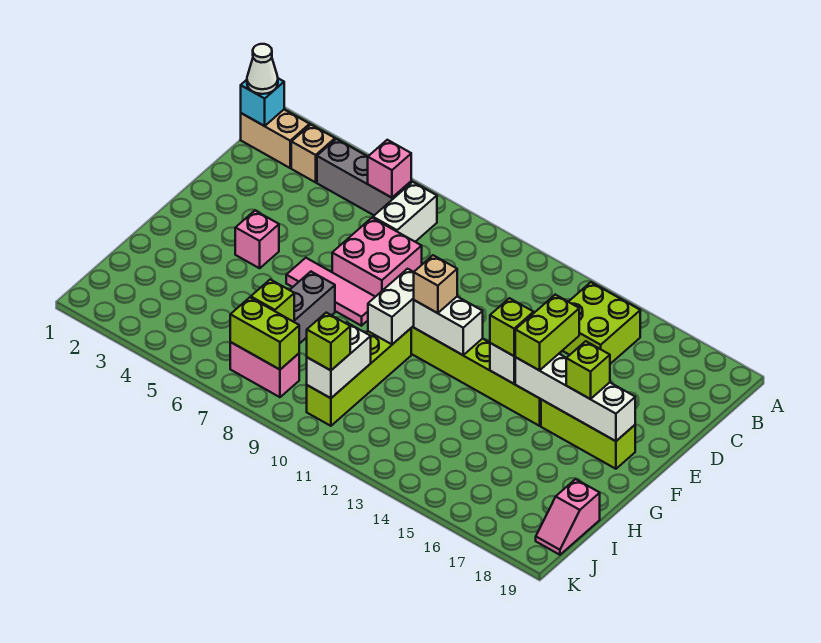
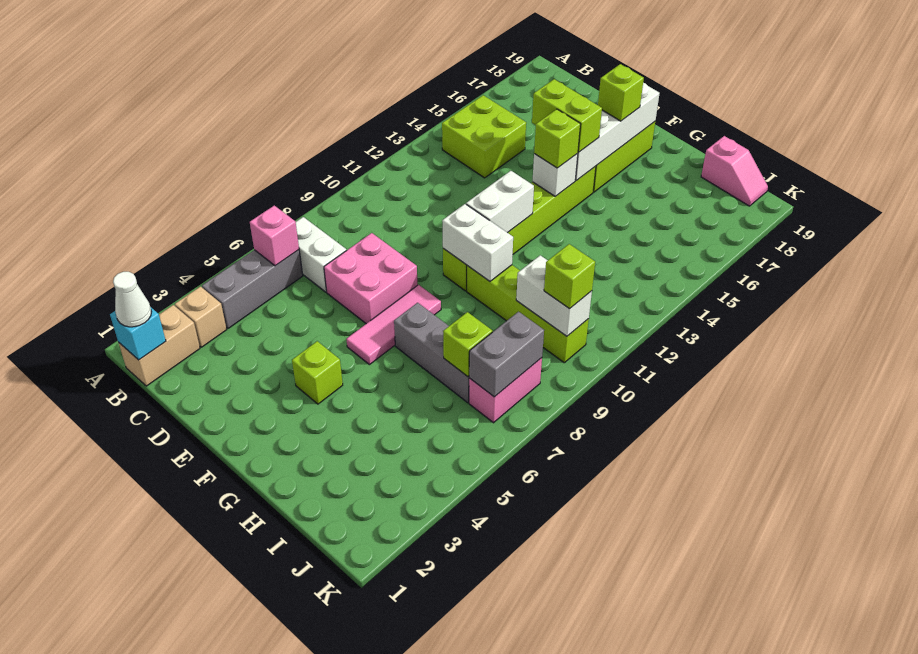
pink 1x1 brick [235,211,279,268] -> lime 1x1 brick [292,341,343,404]
tan 1x1 brick [414,255,457,313] -> none
lime 1x2 brick [230,297,299,370] -> grey 1x2 brick [469,312,544,397]

